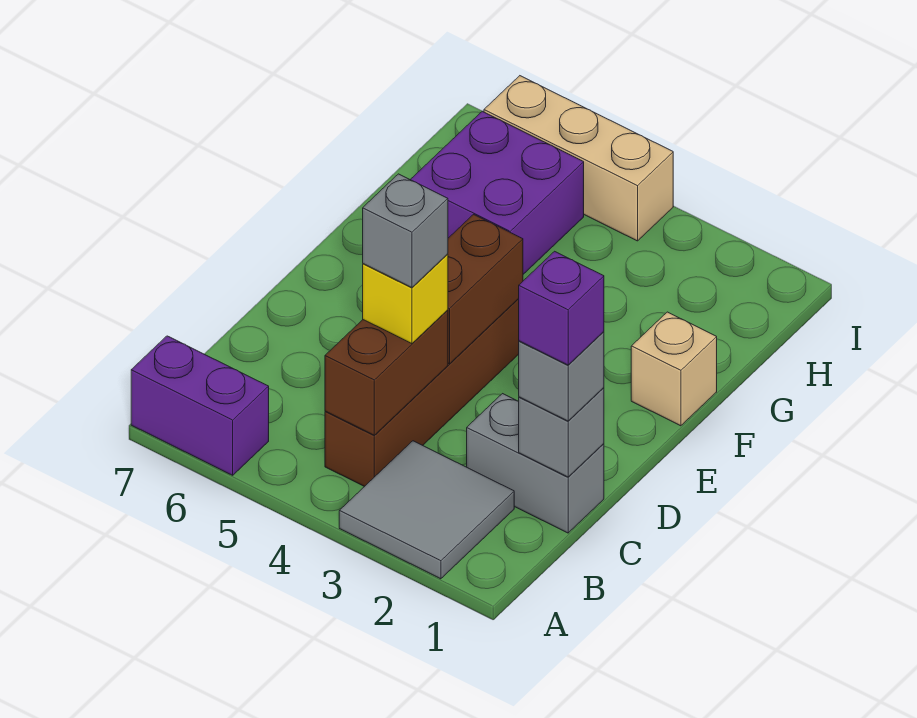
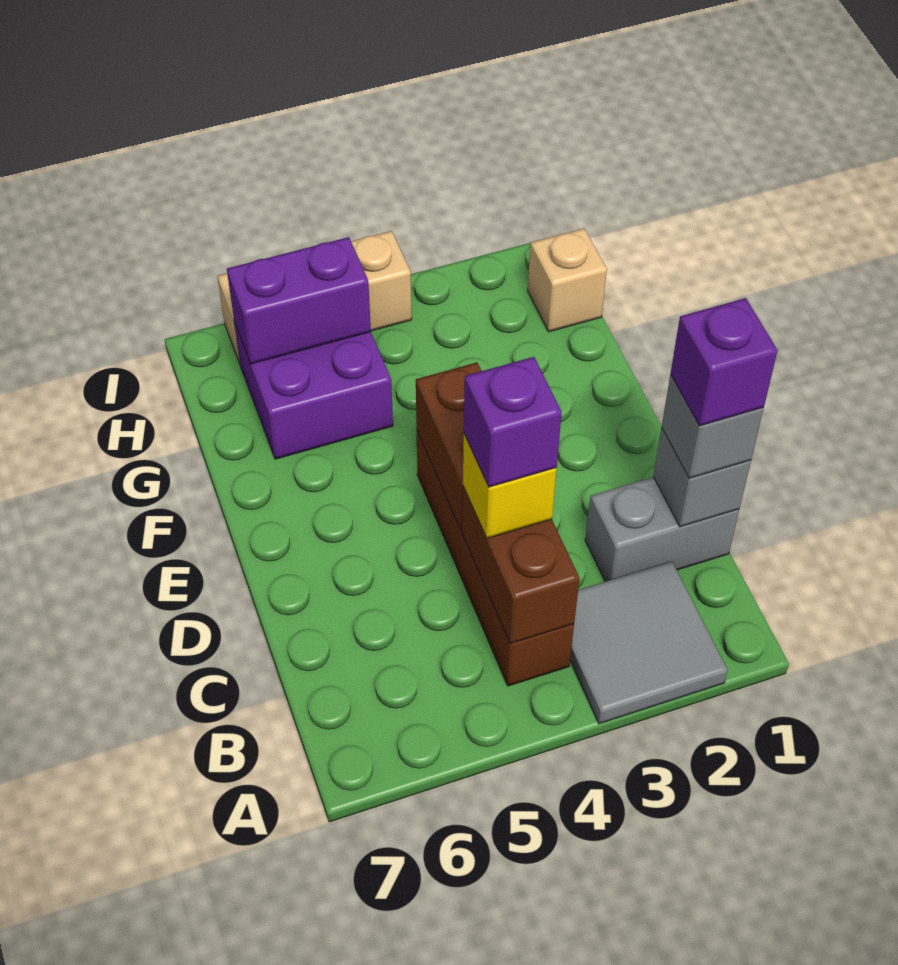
purple 1x2 brick [131,336,269,475] -> purple 1x2 brick moved to [227,237,371,364]
grey 1x1 brick [363,174,448,288] -> purple 1x1 brick [464,357,562,487]
tan 1x1 brick [631,312,717,426] -> tan 1x1 brick moved to [528,228,607,332]

